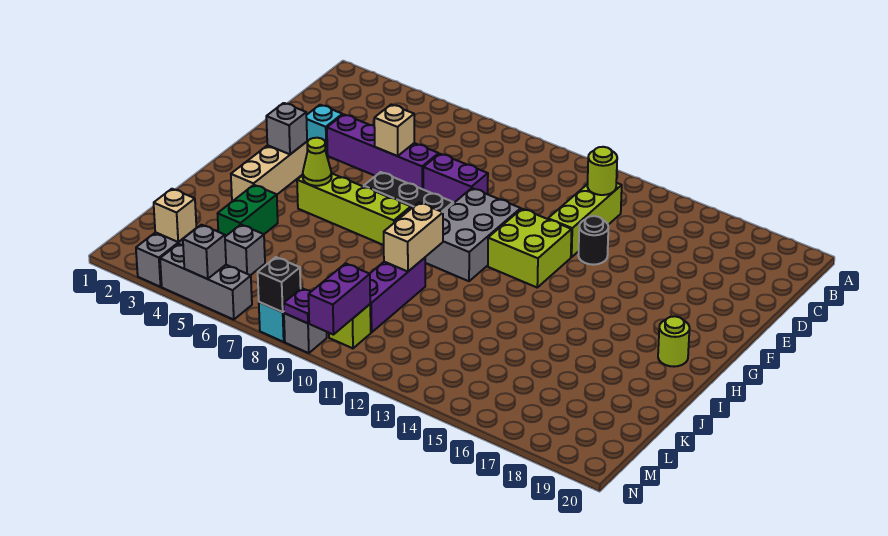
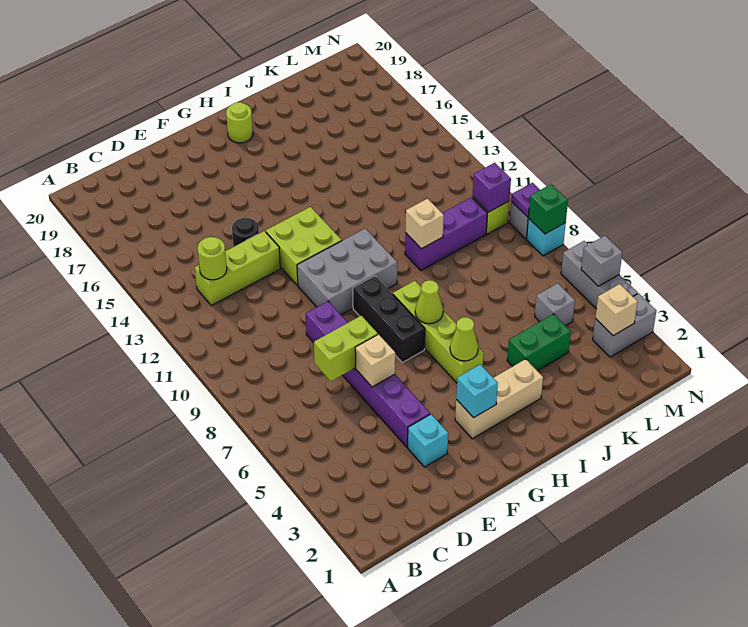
none -> lime 1x2 brick [314,316,378,381]
grey 1x1 brick [266,103,307,154] -> cyan 1x1 brick [456,364,498,418]
none -> lime 1x1 cone [415,280,443,324]
tan 1x2 brick [384,203,443,272] -> tan 1x1 brick [406,199,444,249]
purple 1x2 brick [308,263,370,335] -> purple 1x1 brick [473,163,511,212]
black 1x1 brick [258,257,301,312] -> green 1x1 brick [528,184,568,234]

